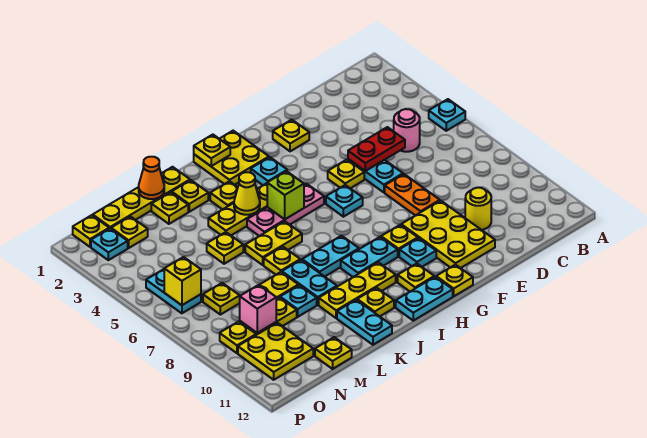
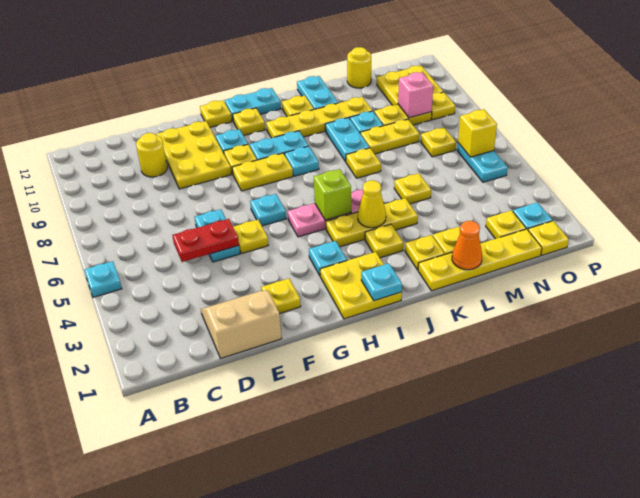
pink 1x1 round brick [394,109,420,152] -> none
none -> tan 2x2 slope [201,291,282,358]
orange 1x2 plate [385,174,440,216] -> none
yellow 1x1 plate [194,135,230,166] -> cyan 1x1 plate [361,263,402,301]
cyan 1x2 plate [302,236,359,277] -> cyan 1x1 plate [285,146,319,176]
yellow 1x3 plate [319,262,396,318] -> yellow 1x4 plate [266,97,373,138]
yellow 1x2 plate [245,221,302,265] -> yellow 1x2 plate moved to [232,153,293,191]
yellow 1x1 plate [315,337,352,369] -> yellow 1x1 round brick [347,47,371,88]

